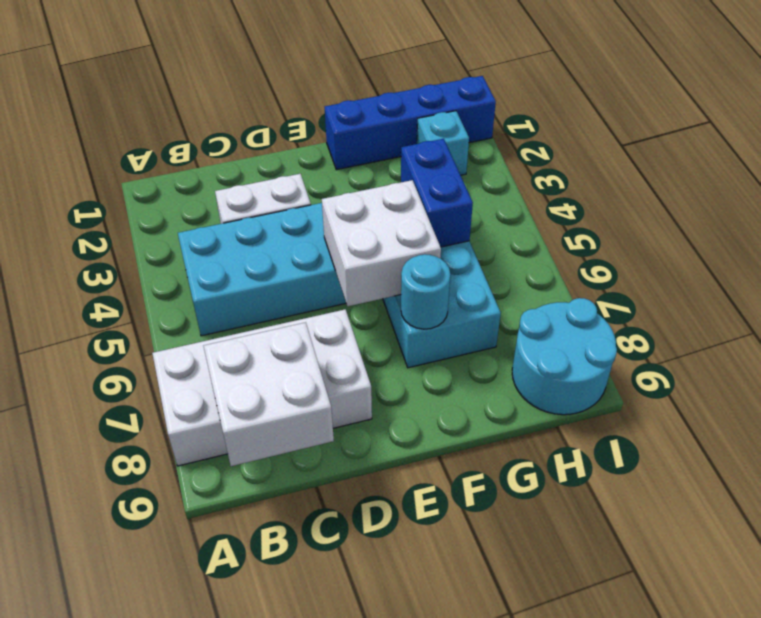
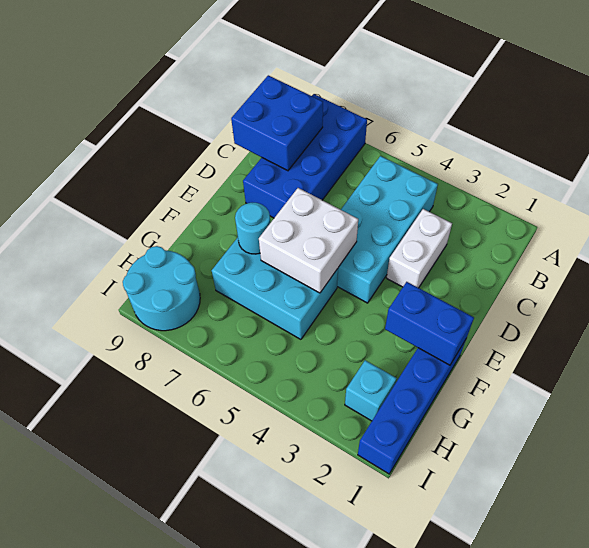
white 2x4 brick [152,309,372,466] -> blue 2x4 brick [243,94,367,218]
white 2x2 brick [204,322,334,466] -> blue 2x2 brick [231,75,323,171]
blue 1x2 brick [401,139,473,247] -> blue 1x2 brick moved to [385,282,474,365]

